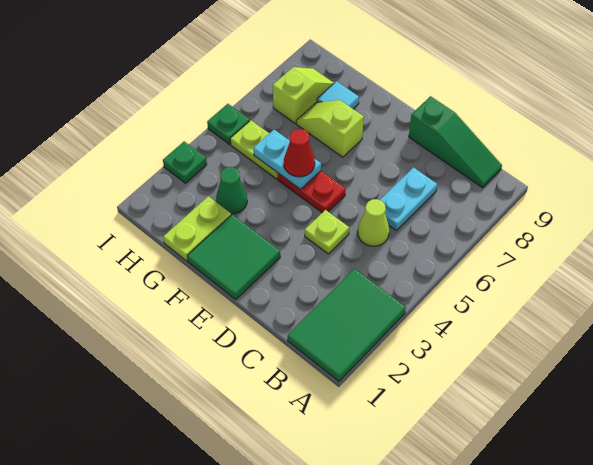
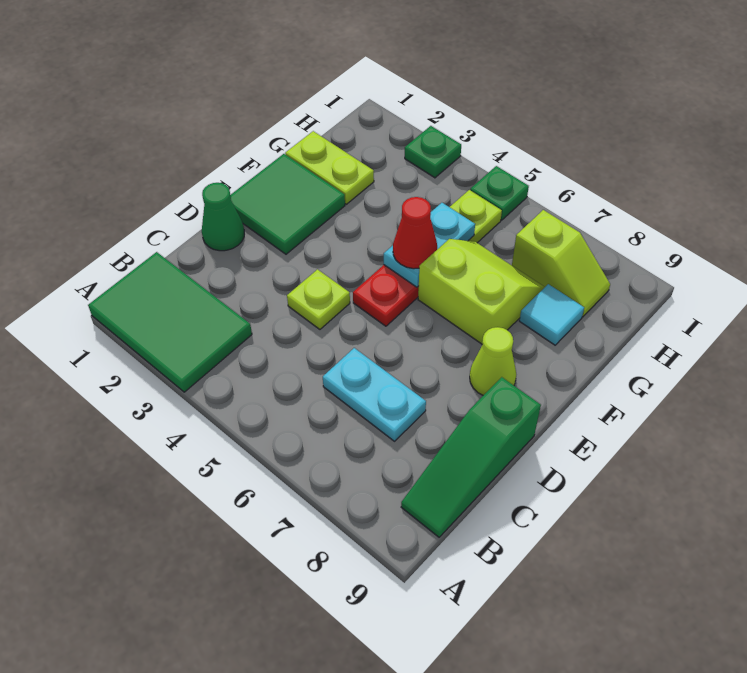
lime 1x1 cone [358,199,389,246] -> lime 1x1 cone moved to [470,327,516,395]
lime 1x2 slope [296,100,364,157] -> lime 2x2 slope [418,239,545,344]
green 1x1 cone [216,167,247,214] -> green 1x1 cone moved to [202,183,244,251]

